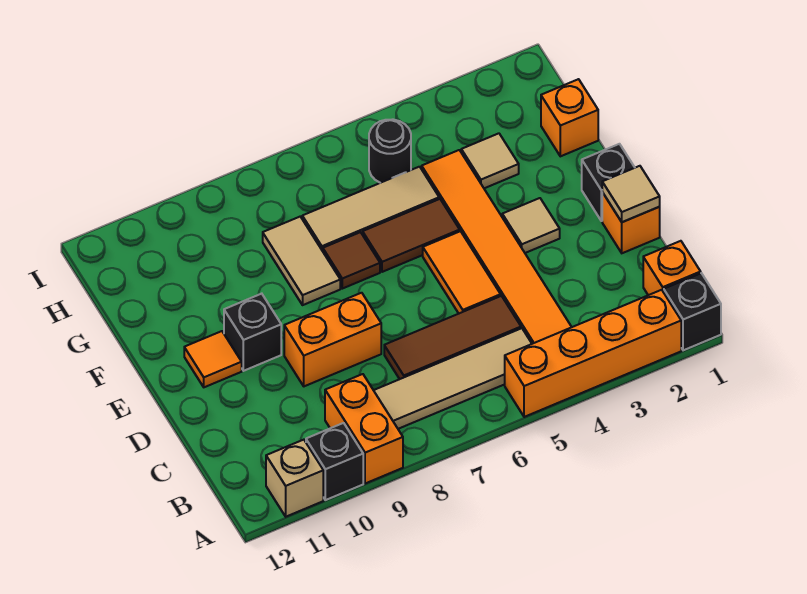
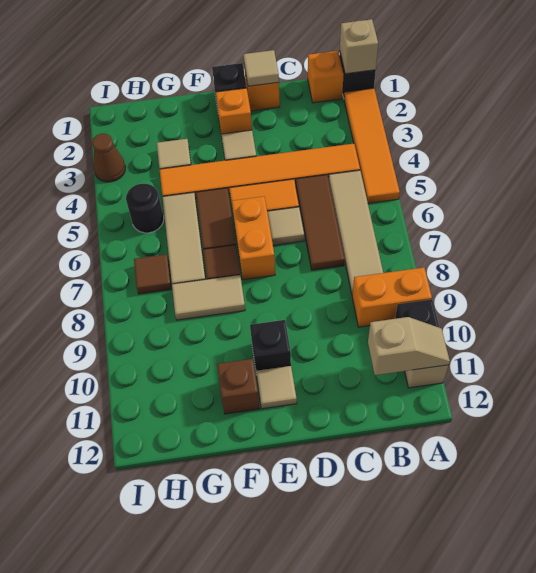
none -> tan 1x1 brick [340,19,378,74]
orange 1x4 brick [505,290,681,417] -> orange 1x4 tile [344,88,400,203]
none -> tan 1x2 slope [368,317,450,375]
none -> tan 1x1 tile [267,207,304,245]
orange 1x2 brick [284,293,381,386] -> orange 1x2 brick moved to [232,196,275,280]
orange 1x1 tile [184,331,242,387] -> tan 1x1 tile [256,366,297,409]
none -> brown 1x1 brick [217,359,260,414]
orange 1x1 brick [541,79,598,156] -> orange 1x1 brick moved to [216,88,252,134]
none -> brown 1x1 tile [134,254,171,294]
none -> brown 1x1 cone [92,133,125,182]

